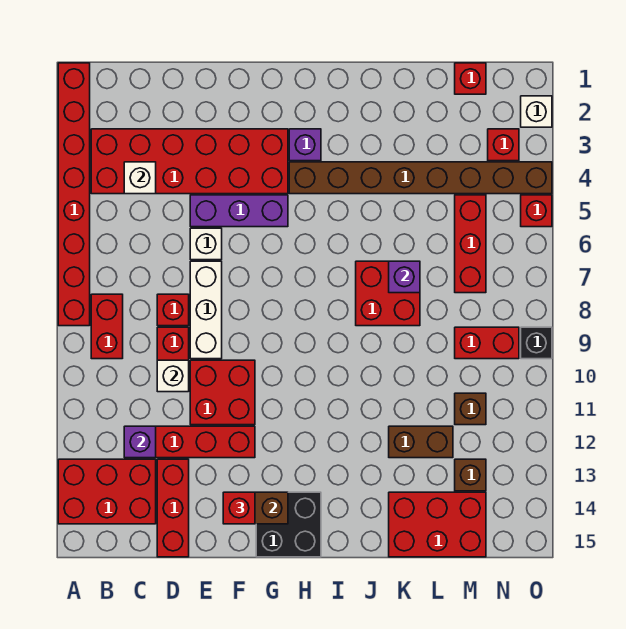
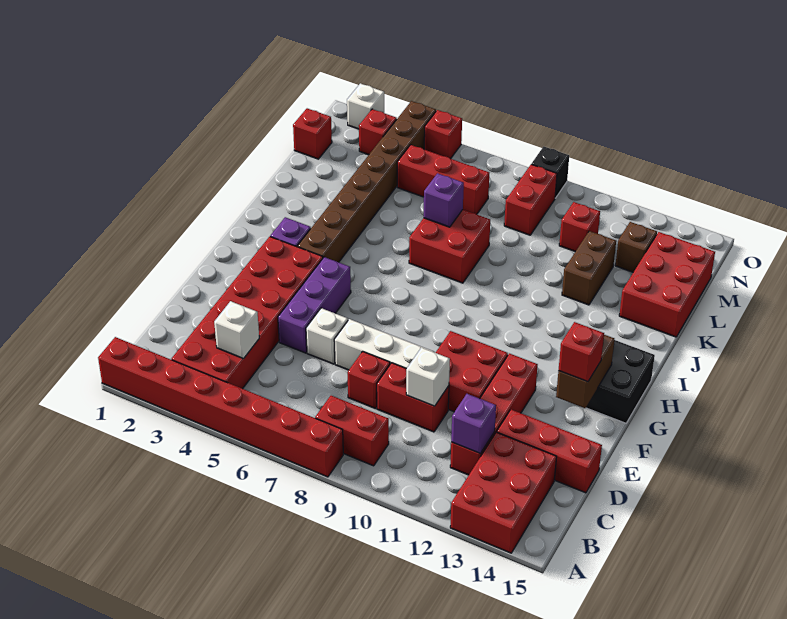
brown 1x1 brick [455,393,486,425] -> red 1x1 brick [559,202,600,252]

